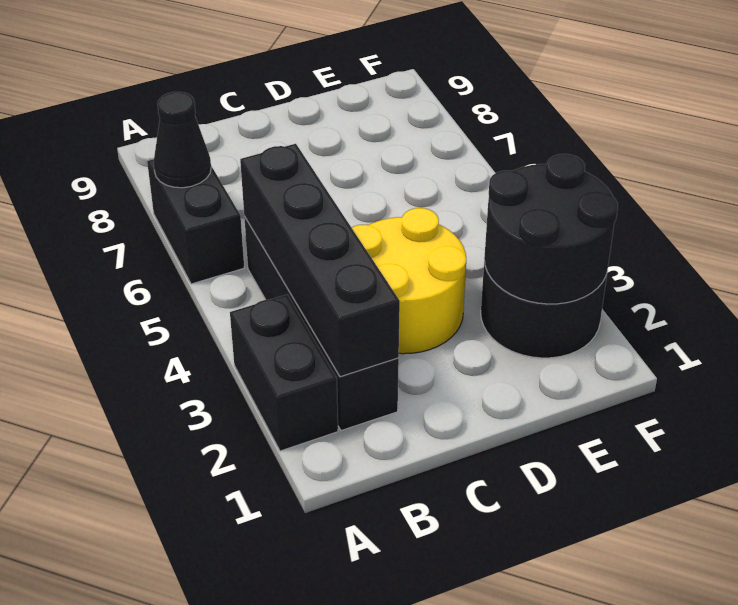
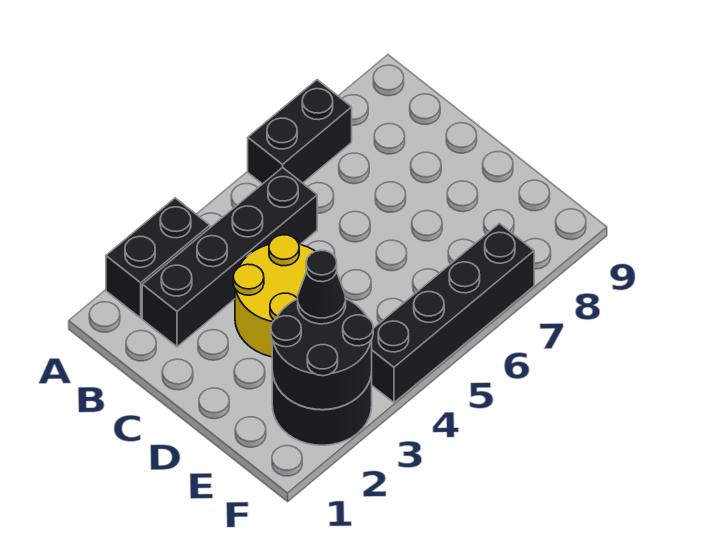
black 1x1 cone [154,92,211,188] -> black 1x1 cone moved to [298,250,346,324]
black 1x4 brick [240,144,400,377] -> black 1x4 brick moved to [371,224,534,403]

